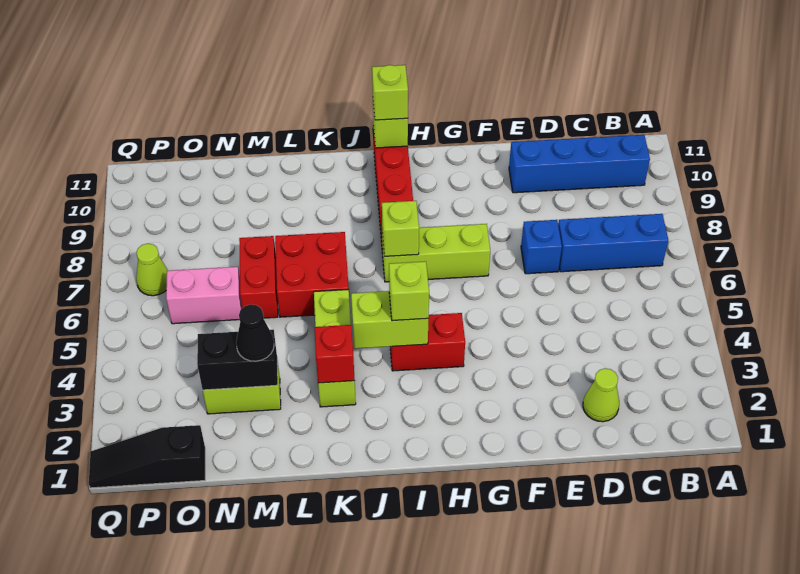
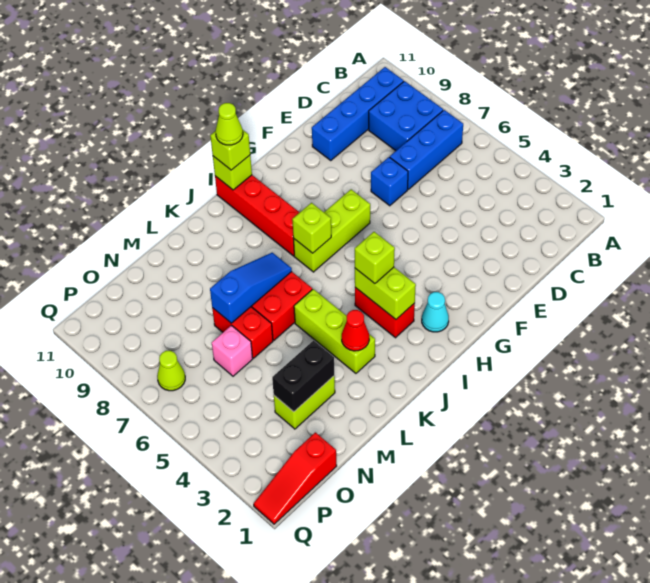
none -> blue 2x2 brick [369,81,443,151]
lime 1x1 cone [583,368,619,422] -> lime 1x1 cone moved to [216,103,243,145]
none -> cyan 1x1 cone [422,292,449,332]
red 1x2 brick [390,313,465,371] -> red 1x2 brick turned to [355,288,415,338]
lime 1x2 brick [351,291,428,349] -> lime 1x2 brick turned to [355,267,416,319]
red 1x1 brick [315,325,355,383] -> red 1x1 cone [342,310,369,351]
none -> blue 1x3 slope [210,253,292,323]
black 1x1 cone [236,304,274,361] -> none
pink 1x2 brick [166,267,242,324] -> pink 1x1 brick [212,326,253,376]
black 1x3 slope [89,425,205,488] -> red 1x3 slope [254,432,337,524]

